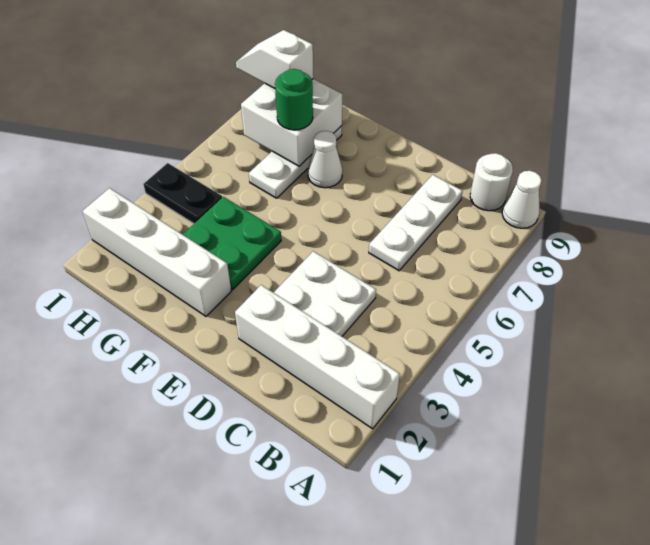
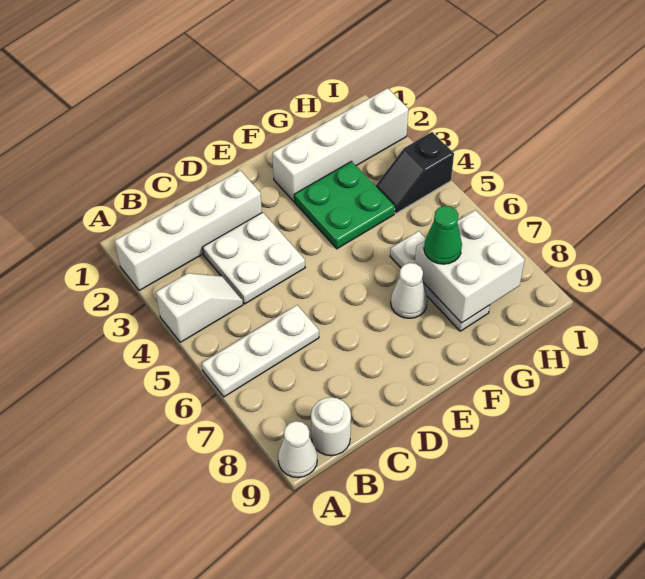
white 1x3 plate [369,175,463,271] -> white 1x3 plate turned to [202,305,319,397]
green 1x1 round brick [275,69,313,130] -> green 1x1 cone [424,206,462,264]
black 1x2 plate [143,163,222,224] -> black 1x2 slope [376,132,454,213]
white 1x2 slope [236,30,313,88] -> white 1x2 slope moved to [156,273,243,342]

